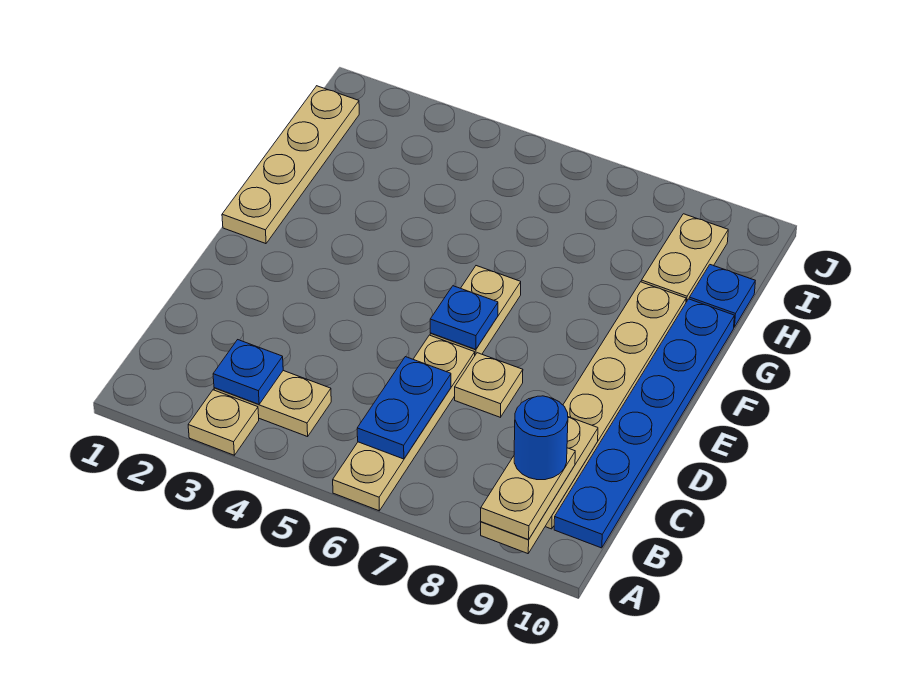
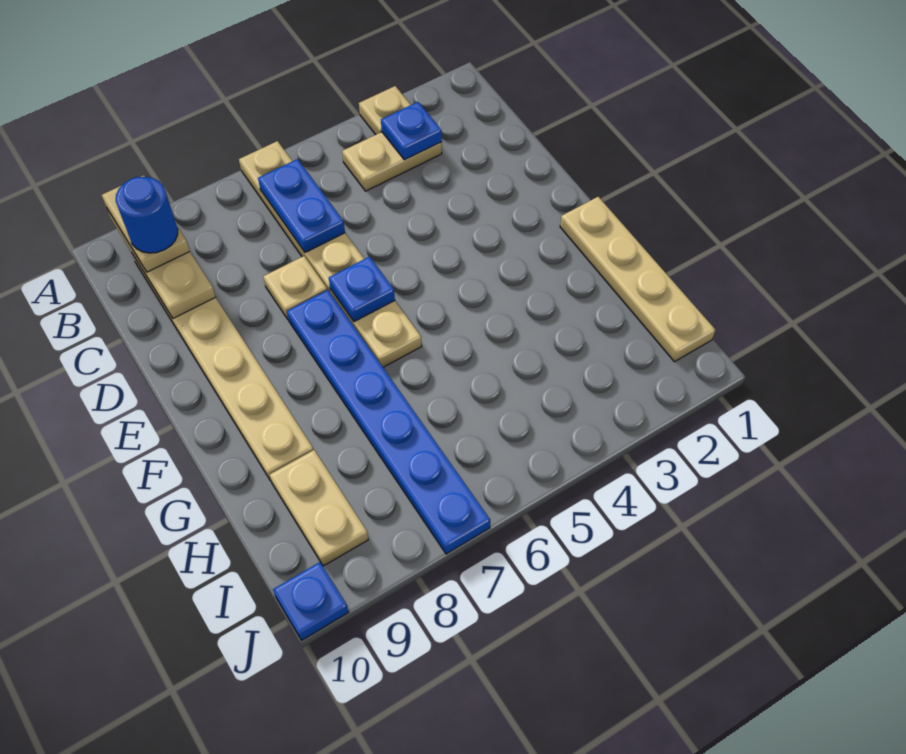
blue 1x6 plate [554,299,734,548] -> blue 1x6 plate moved to [287,290,490,554]
blue 1x1 plate [689,265,755,327] -> blue 1x1 plate moved to [273,562,348,640]

